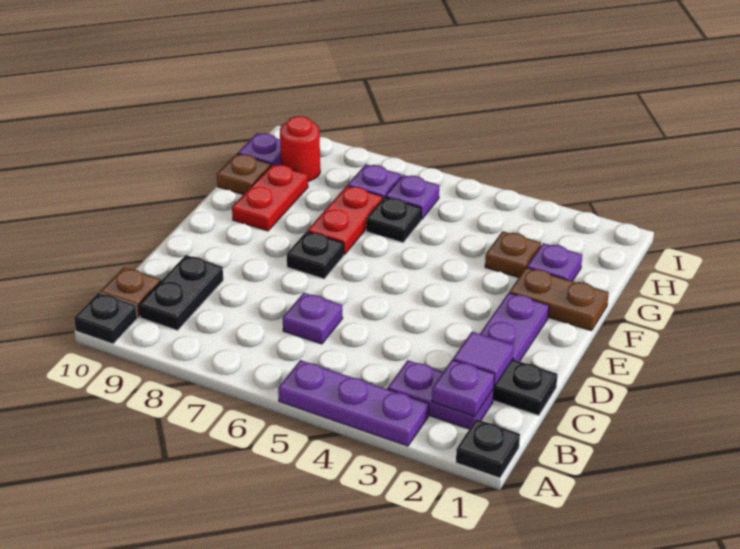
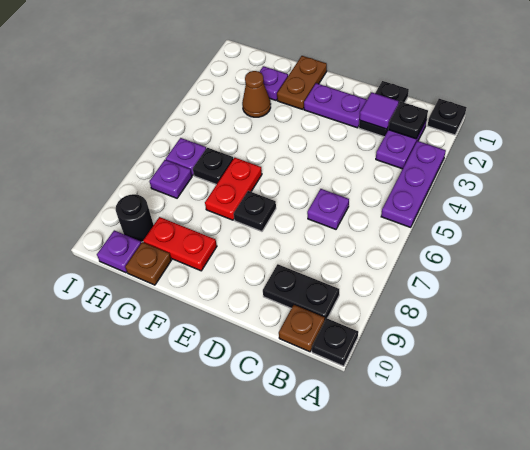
purple 1x1 plate [432,360,495,416] -> black 1x1 plate [388,102,428,139]
red 1x2 plate [308,186,383,255] -> red 1x2 plate turned to [205,158,262,220]
brown 1x1 plate [485,231,541,278] -> brown 1x1 cone [242,71,271,117]
red 1x1 round brick [280,116,320,181] -> black 1x1 round brick [116,194,153,242]

